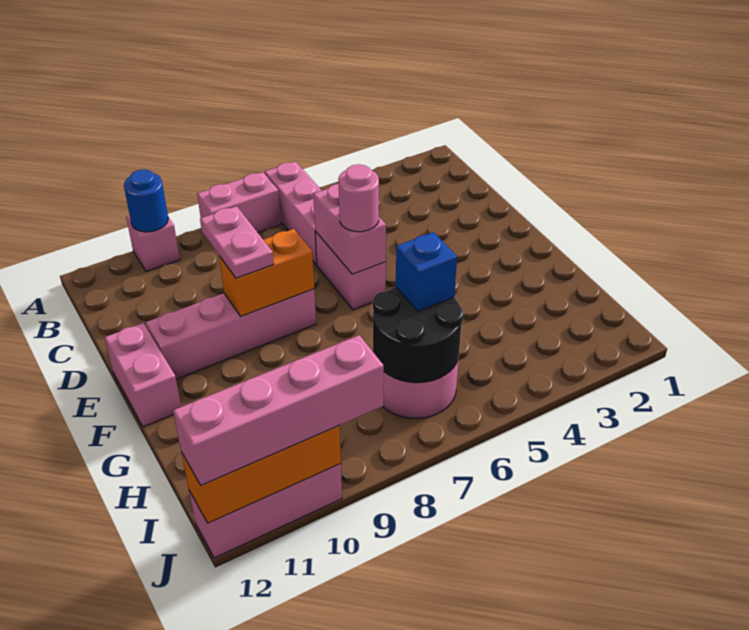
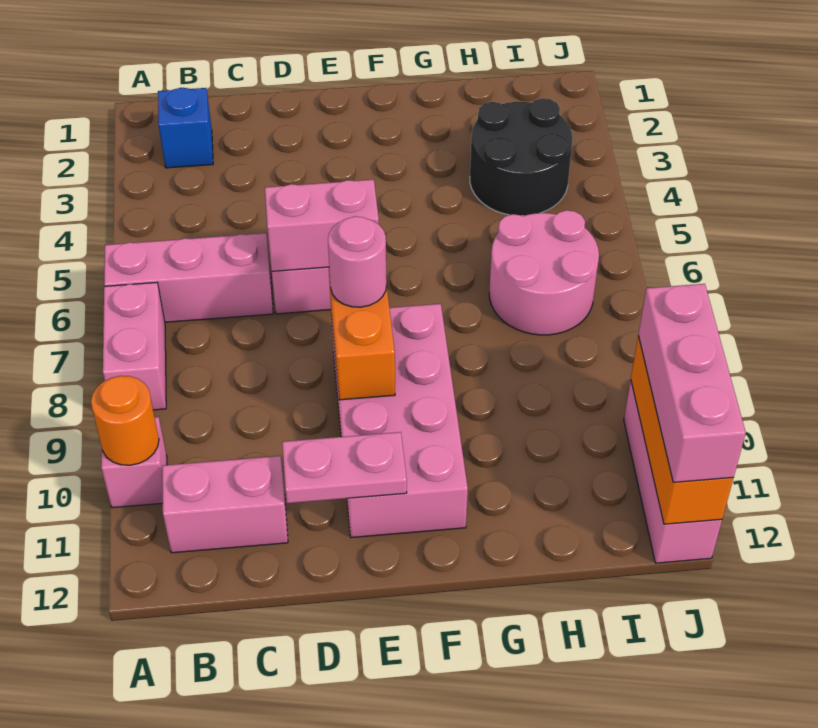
blue 1x1 round brick [124,169,168,232] -> orange 1x1 round brick [91,376,159,465]
pink 1x2 plate [200,206,274,278] -> pink 1x2 plate moved to [282,432,407,503]
pink 1x1 round brick [338,164,379,232] -> pink 1x1 round brick moved to [328,216,387,307]
pink 1x4 brick [146,289,316,379] -> pink 2x4 brick [331,304,468,538]
pink 1x2 brick [104,323,181,427] -> pink 1x2 brick moved to [162,456,288,553]
black 2x2 round brick [373,287,463,383] -> black 2x2 round brick moved to [470,98,573,216]
blue 1x1 brick [396,232,457,311] -> blue 1x1 brick moved to [158,88,213,168]
pink 1x4 brick [173,335,384,485] -> pink 1x3 brick [638,284,746,482]

